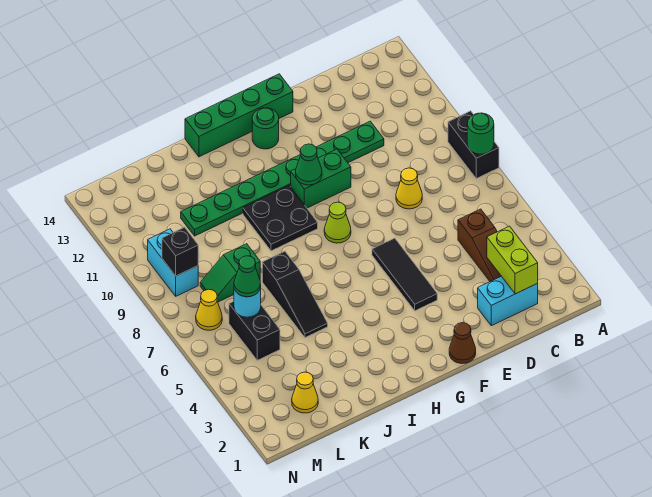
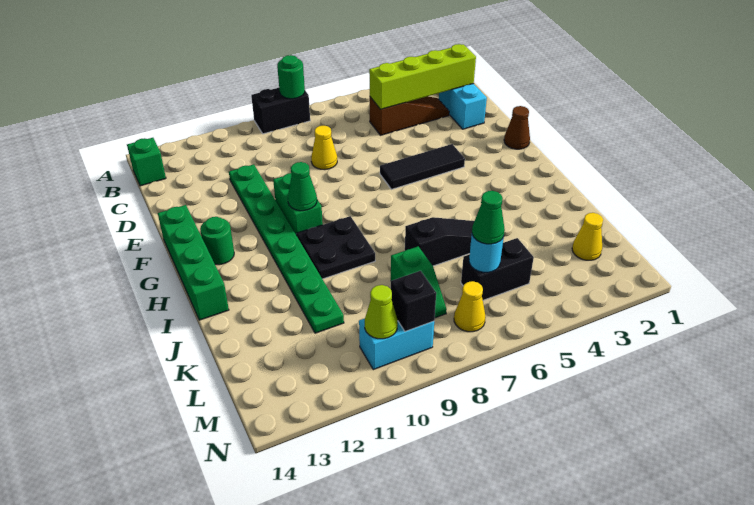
none -> green 1x1 brick [127,138,166,186]
lime 1x2 brick [487,226,538,294] -> lime 1x4 brick [369,44,476,109]
lime 1x1 cone [324,202,351,243] -> lime 1x1 cone moved to [365,285,398,339]

